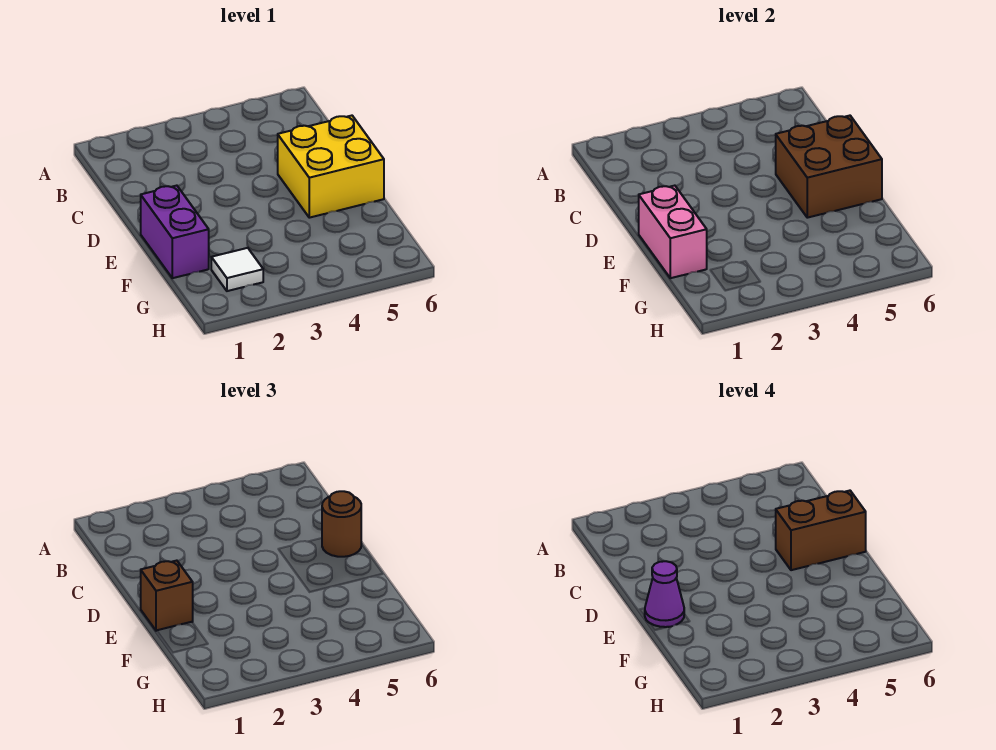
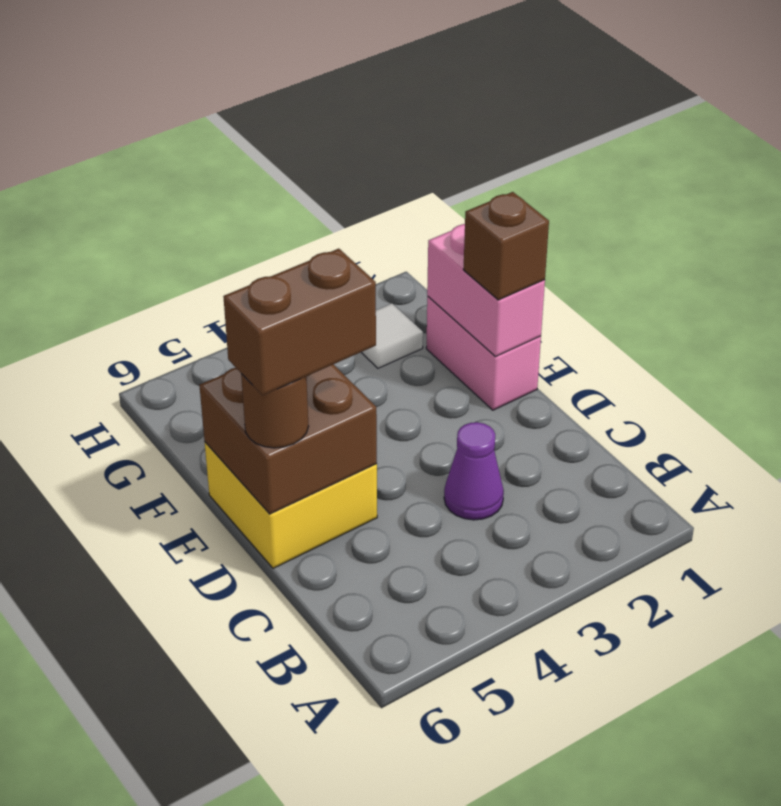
purple 1x2 brick [141,186,209,278] -> pink 1x2 brick [426,297,541,410]
purple 1x1 cone [645,561,684,627] -> purple 1x1 cone moved to [444,422,504,520]

